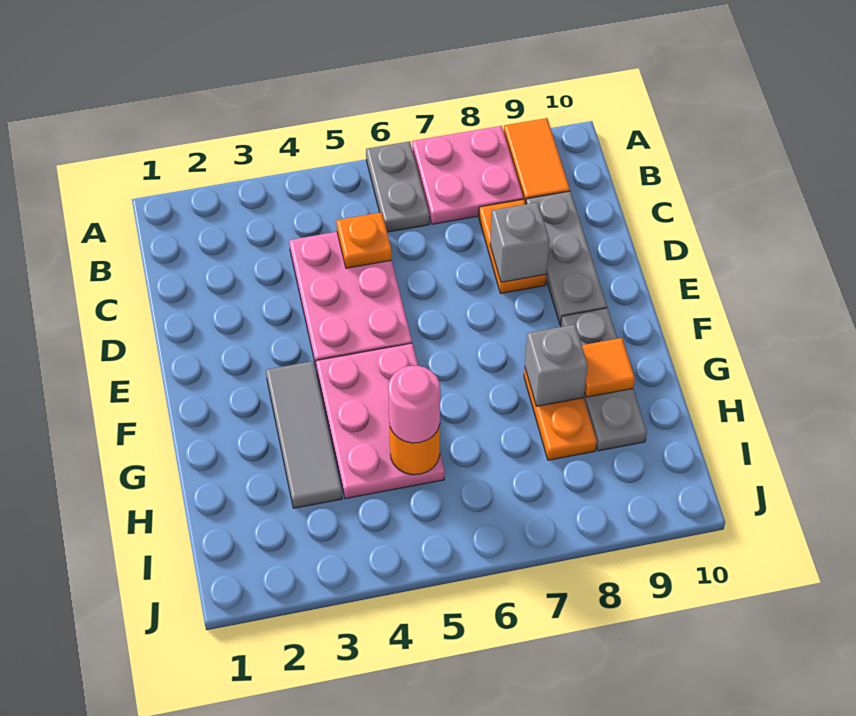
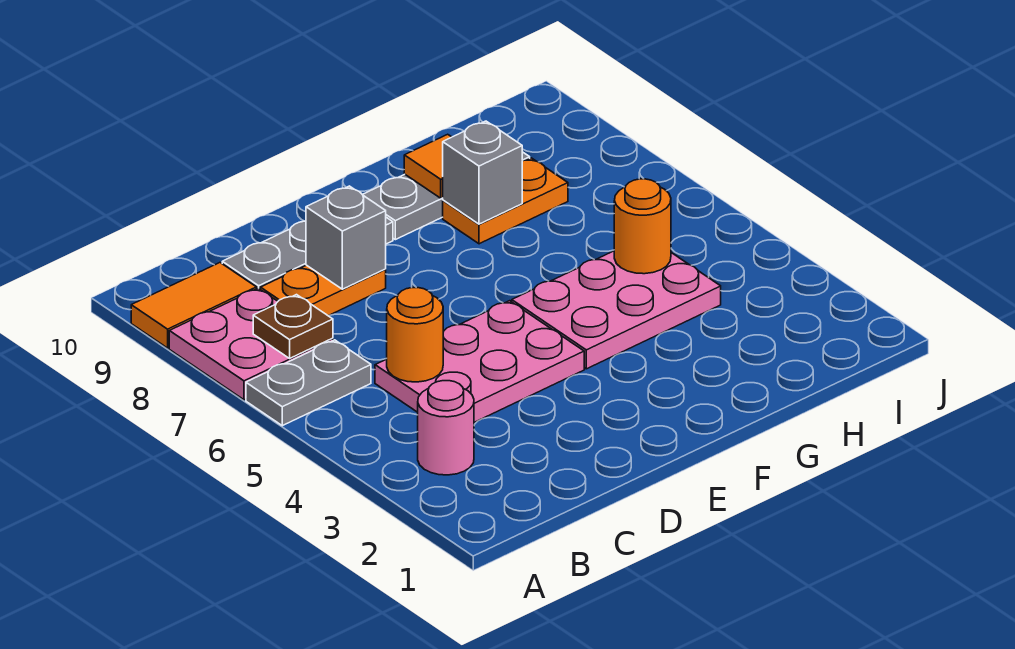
none -> brown 1x1 plate [253,295,333,358]
orange 1x1 plate [336,212,392,268] -> orange 1x1 round brick [387,288,443,382]
grey 1x3 tile [266,361,342,508] -> none
pink 1x1 round brick [388,366,440,443] -> pink 1x1 round brick moved to [418,381,474,475]

